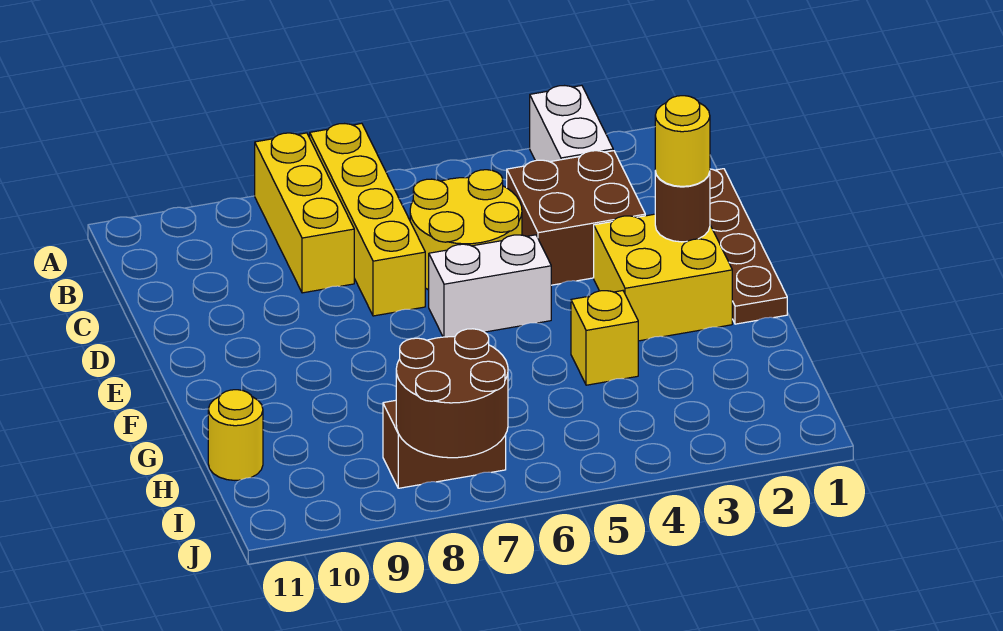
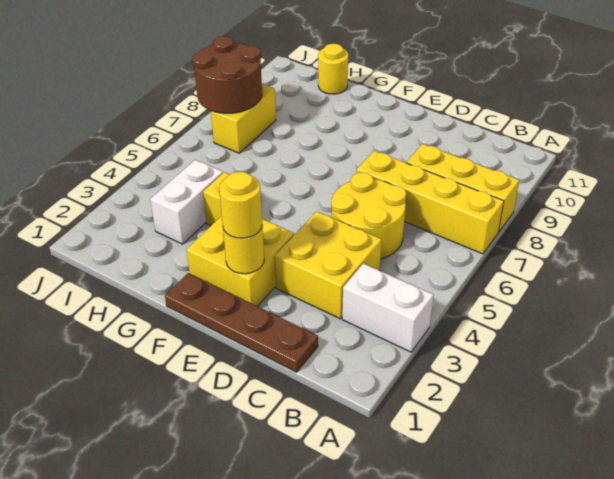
brown 2x2 brick [507,151,645,285] -> yellow 2x2 brick [275,211,382,319]
brown 1x1 round brick [655,171,710,242] -> yellow 1x1 round brick [223,225,264,274]
white 1x2 brick [429,235,551,337] -> white 1x2 brick moved to [150,160,223,244]
brown 1x2 brick [383,400,506,488] -> yellow 1x2 brick [211,84,276,153]

